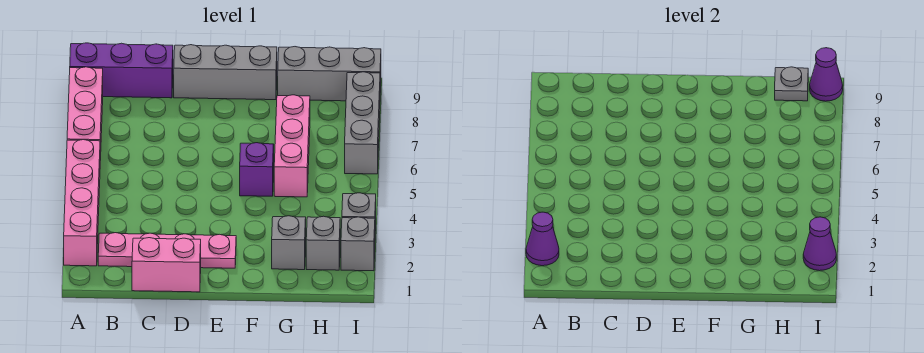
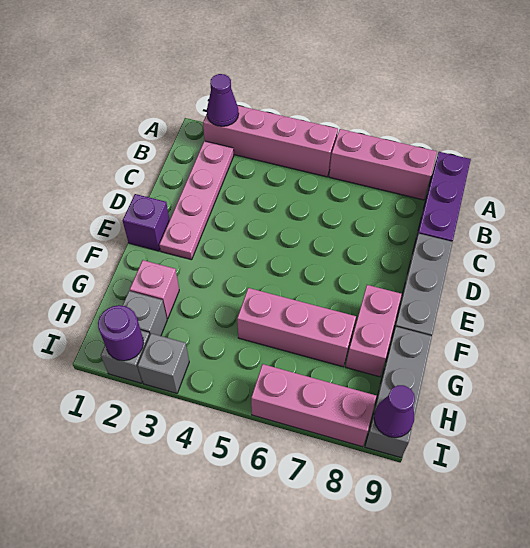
pink 1x2 brick [132,238,201,292] -> pink 1x2 brick moved to [346,285,402,377]
purple 1x1 brick [240,143,274,196] -> purple 1x1 brick moved to [123,194,170,251]
grey 1x1 brick [272,216,306,270] -> pink 1x1 brick [130,260,179,319]
grey 1x1 plate [775,67,808,101] -> none
purple 1x1 cone [803,217,836,271] -> purple 1x1 round brick [98,305,144,361]
grey 1x3 brick [345,72,380,174] -> pink 1x3 brick [251,364,377,447]

